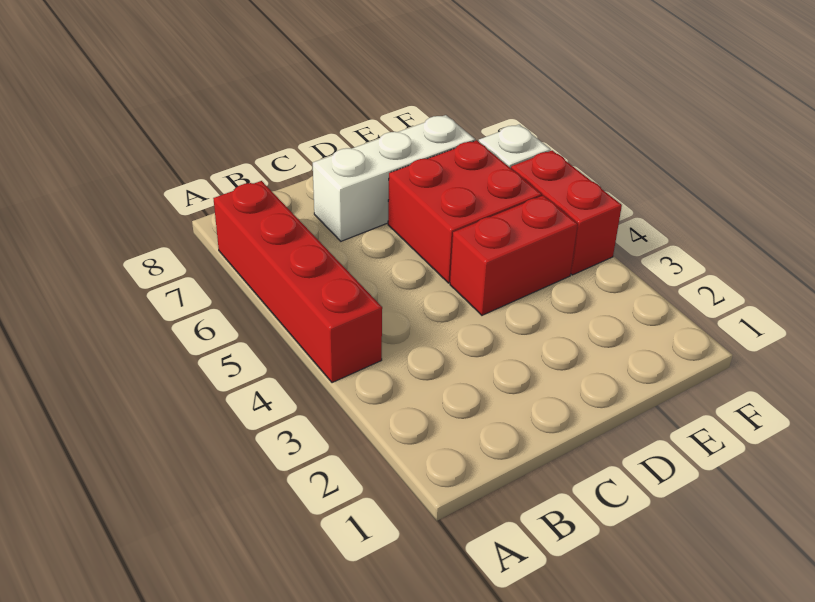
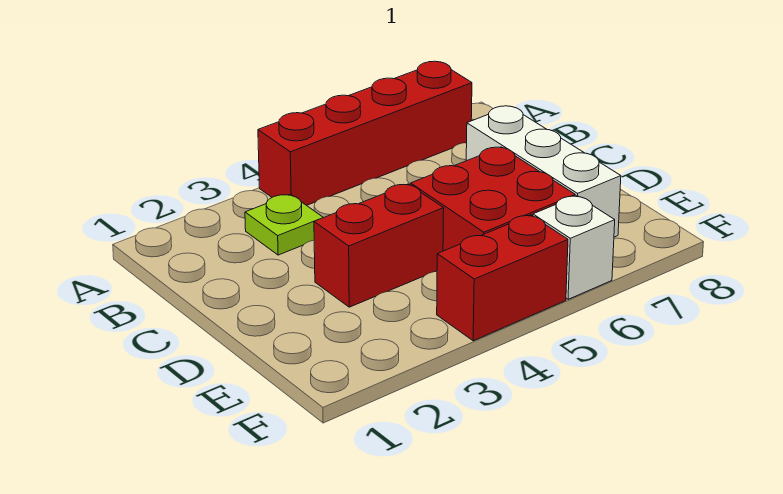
none -> lime 1x1 plate [245,194,323,255]
red 1x2 brick [450,195,578,315] -> red 1x2 brick turned to [314,184,444,307]

